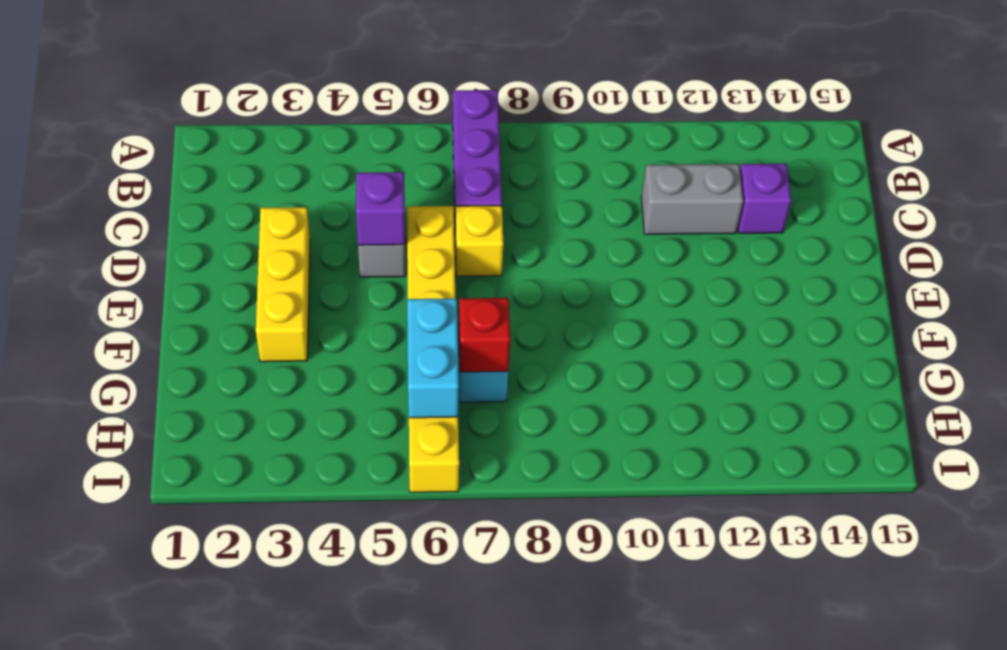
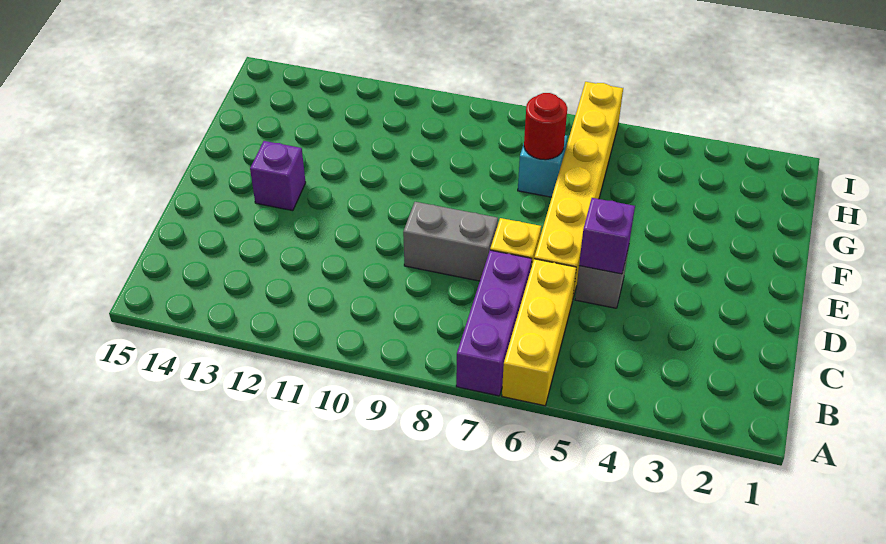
grey 1x2 brick [641,164,743,234] -> grey 1x2 brick moved to [403,202,498,281]
purple 1x1 brick [738,164,791,233] -> purple 1x1 brick moved to [250,141,306,211]
yellow 1x3 brick [256,207,310,362] -> yellow 1x3 brick moved to [502,259,576,406]
cyan 1x2 brick [407,298,459,418] -> none
red 1x1 brick [459,298,510,372] -> red 1x1 round brick [524,93,567,160]

